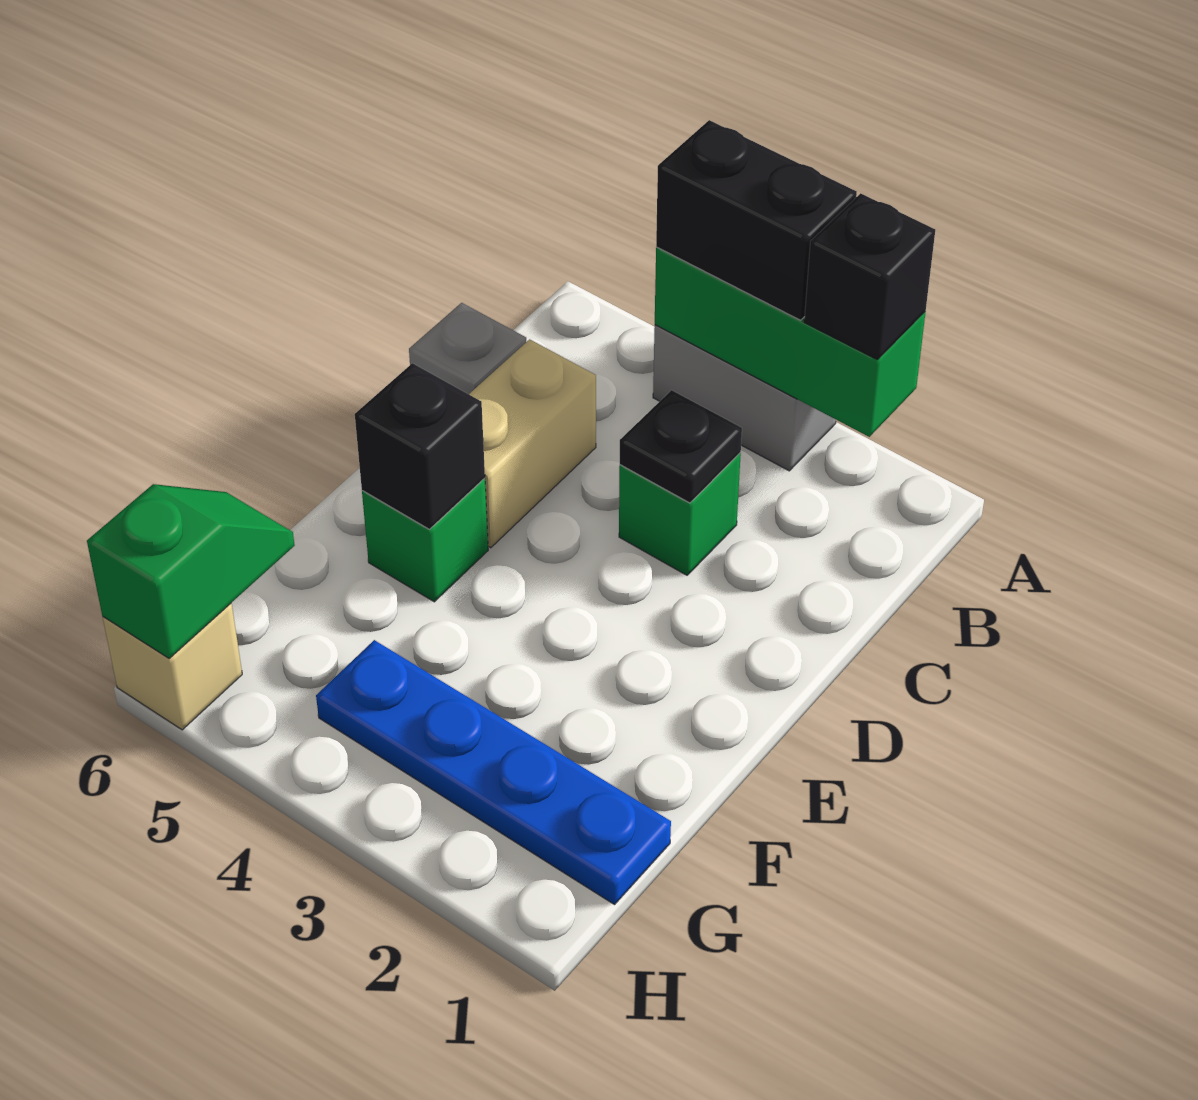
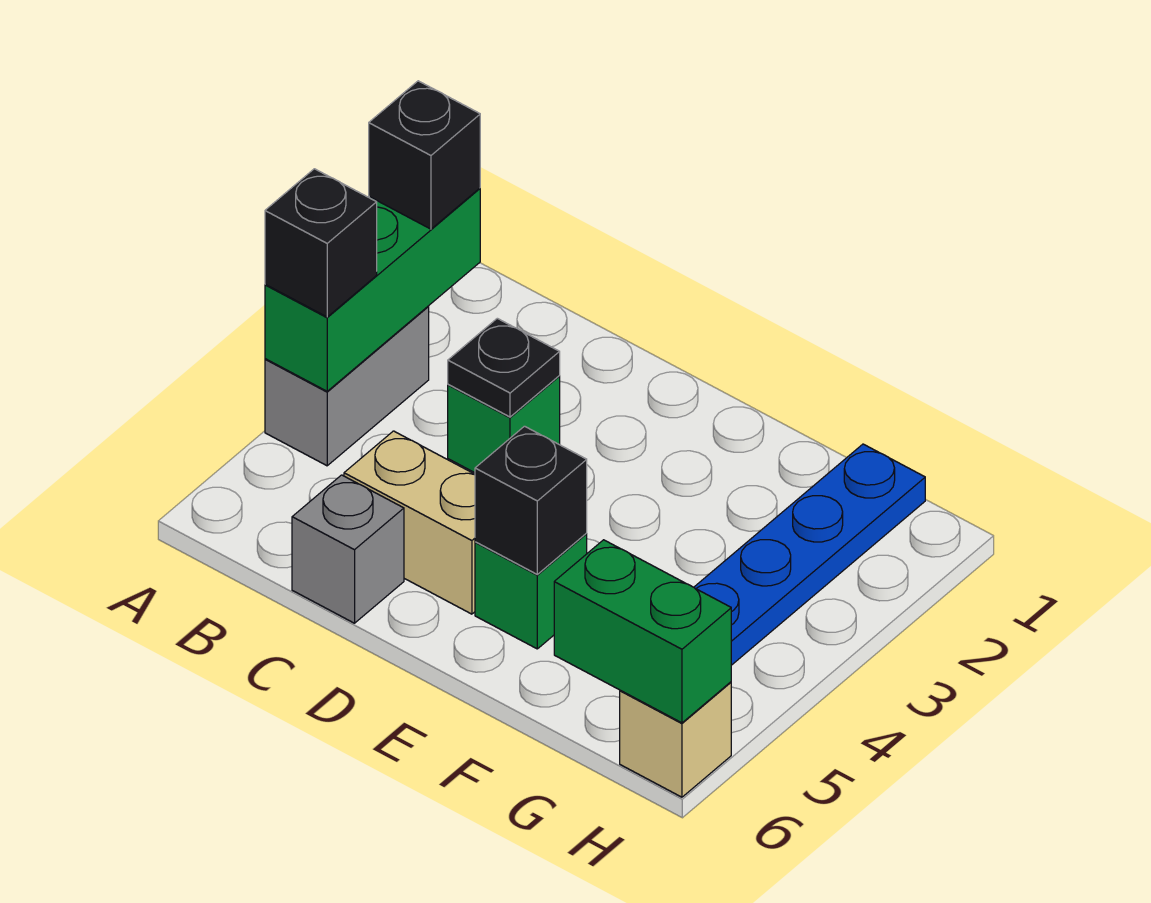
black 1x2 brick [656,120,857,320] -> black 1x1 brick [265,169,377,317]
green 1x2 slope [87,484,295,658] -> green 1x2 brick [554,540,731,723]

